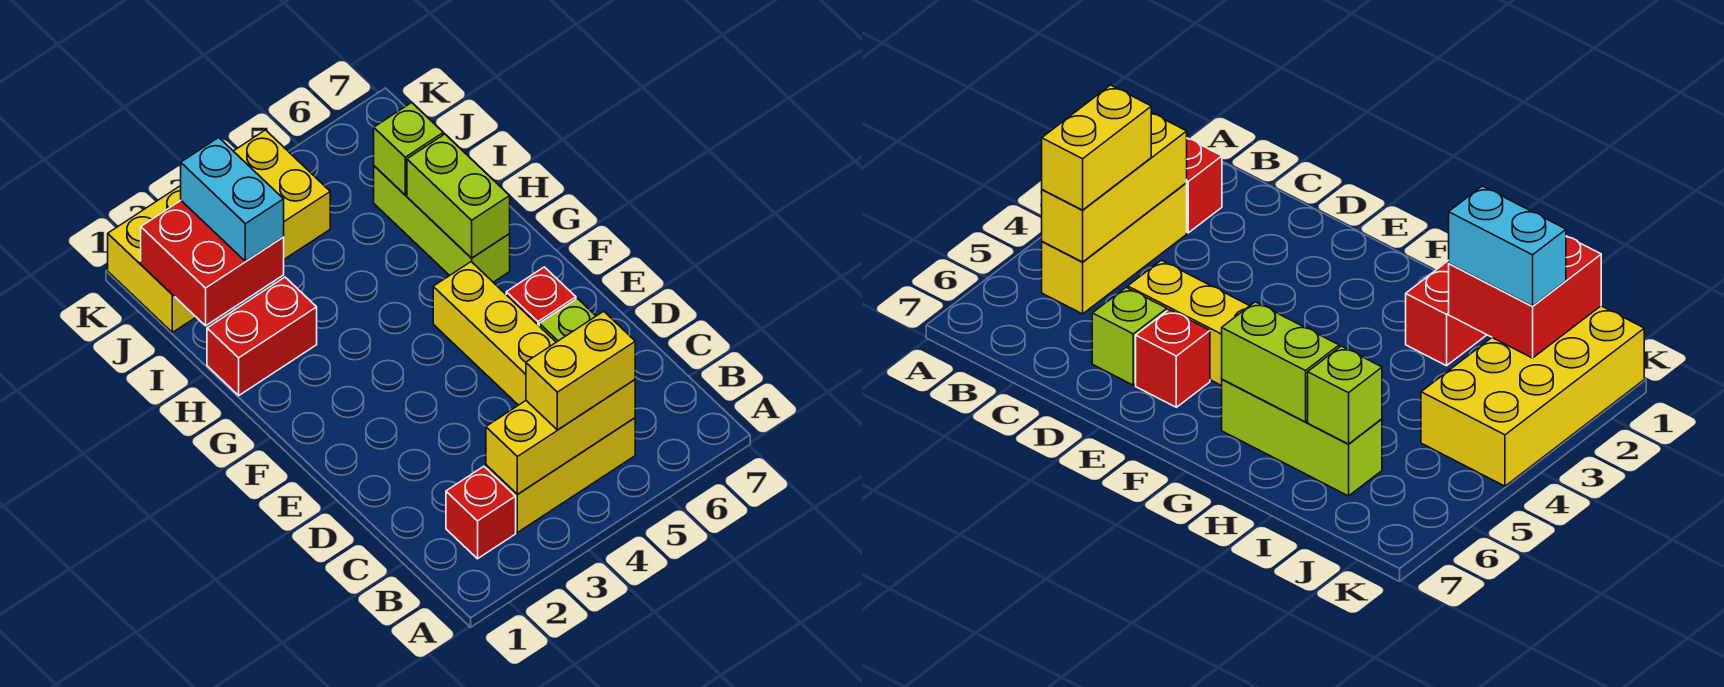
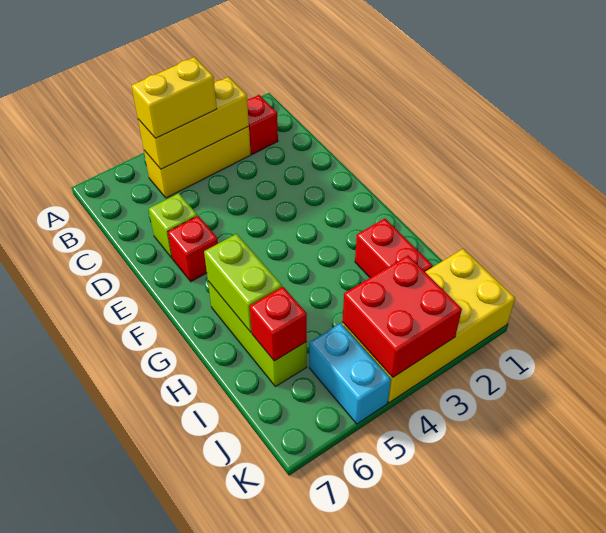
yellow 1x3 brick [433,262,556,405] -> none
red 1x2 brick [207,277,317,395] -> red 1x2 brick turned to [355,219,433,278]
red 2x2 brick [141,201,284,326] -> red 2x2 brick moved to [342,256,462,377]
cyan 1x2 brick [181,138,284,261] -> cyan 1x2 brick moved to [309,323,391,424]
lime 1x1 brick [374,103,443,195] -> red 1x1 brick [250,287,307,361]

